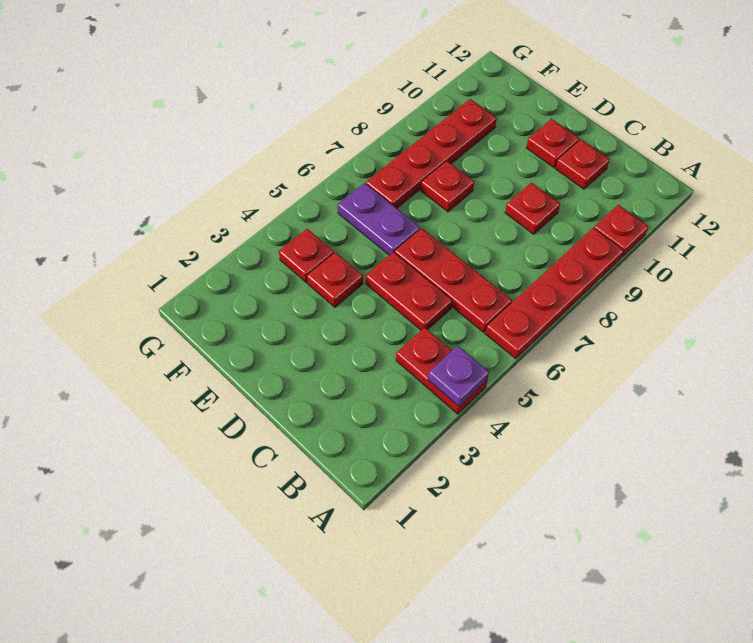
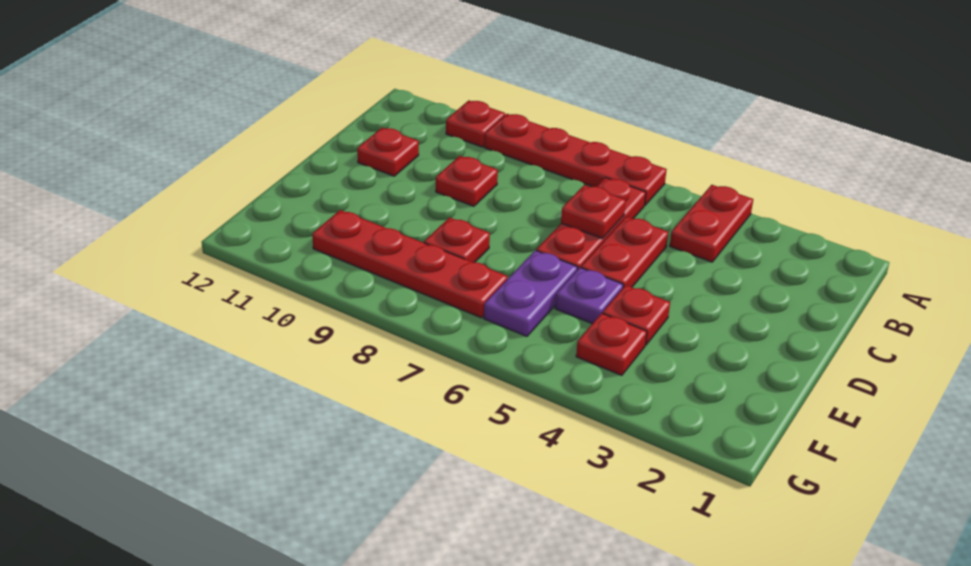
purple 1x1 plate [428,346,489,406] -> purple 1x1 plate moved to [555,268,623,324]
red 1x1 plate [526,119,580,168] -> red 1x1 plate moved to [561,185,626,239]

